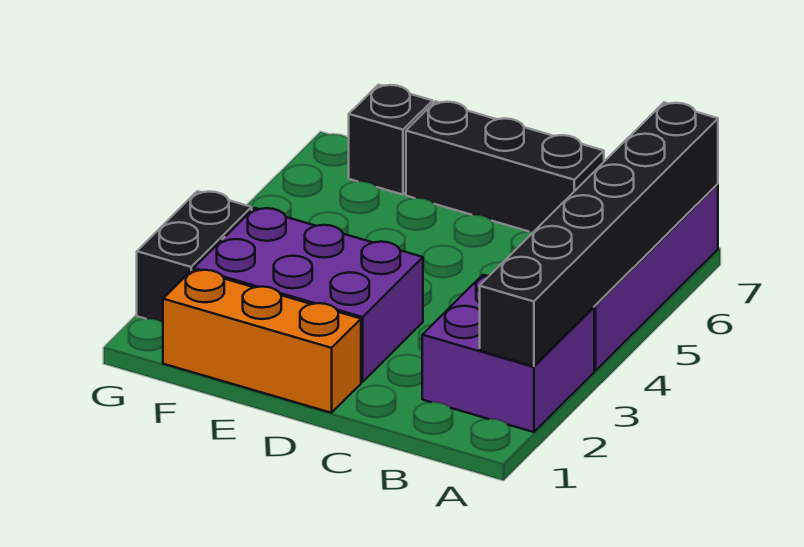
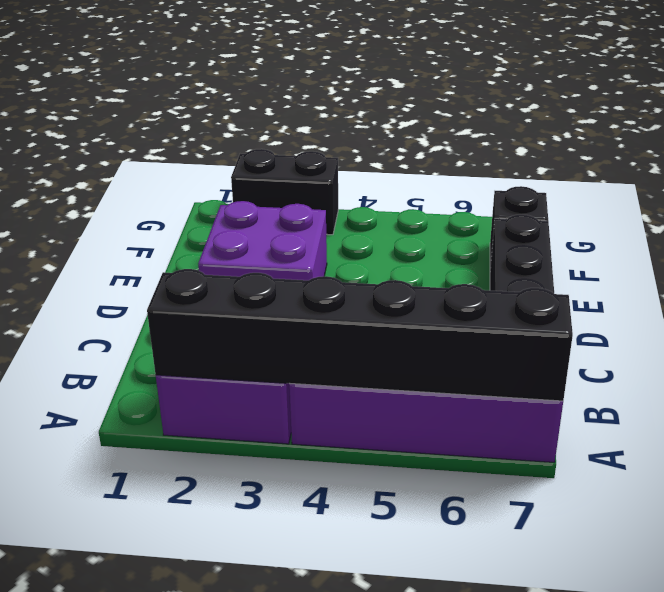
orange 1x3 brick [163,269,361,413] -> none
purple 2x3 brick [194,208,423,382] -> purple 2x2 brick [198,201,327,280]

